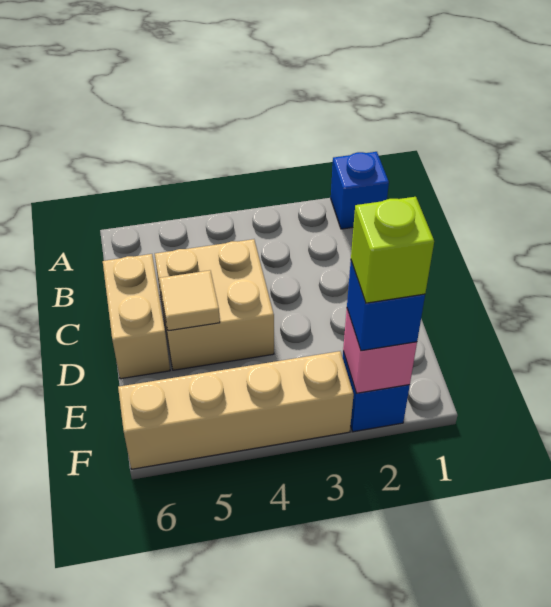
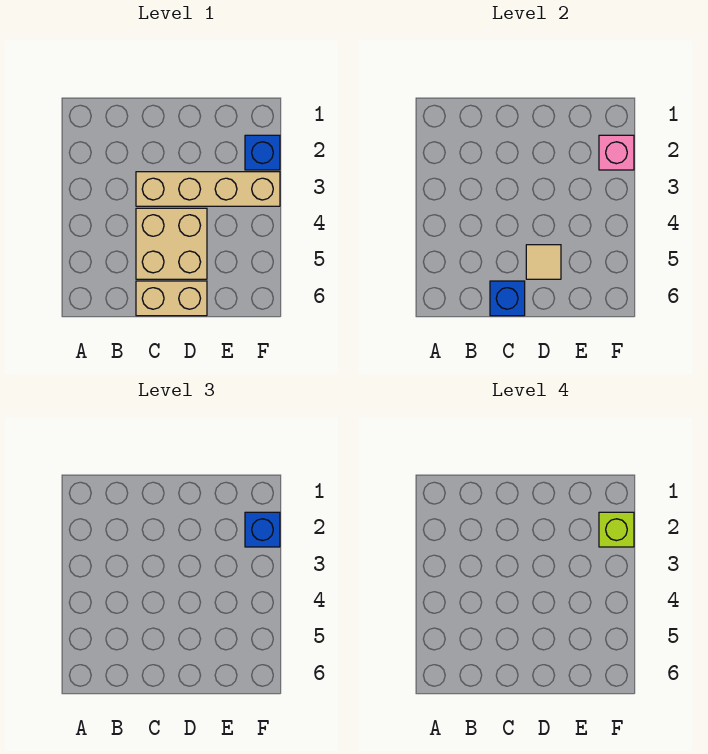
blue 1x1 brick [331,152,389,229] -> blue 1x1 brick moved to [490,281,525,316]
tan 1x4 brick [118,351,354,469] -> tan 1x4 brick turned to [136,172,280,206]

